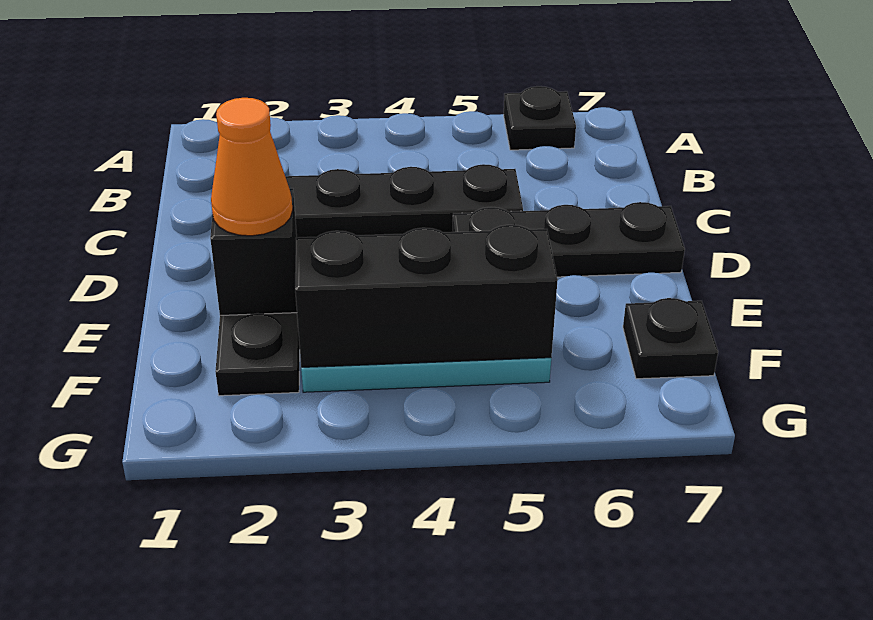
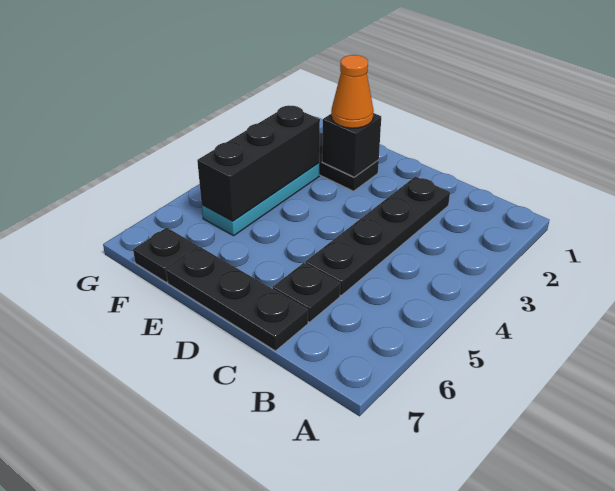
black 1x1 plate [504,86,576,150] -> black 1x1 plate moved to [273,263,340,322]
black 1x3 plate [453,202,685,277] -> black 1x3 plate turned to [166,247,308,351]

